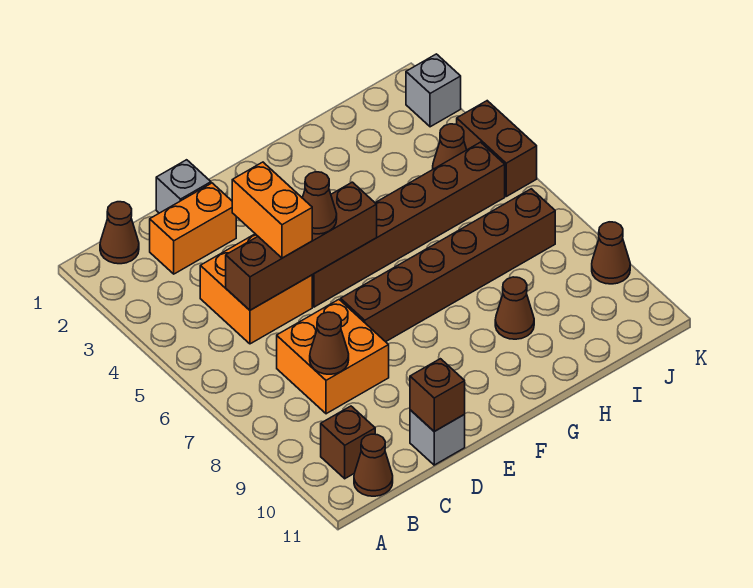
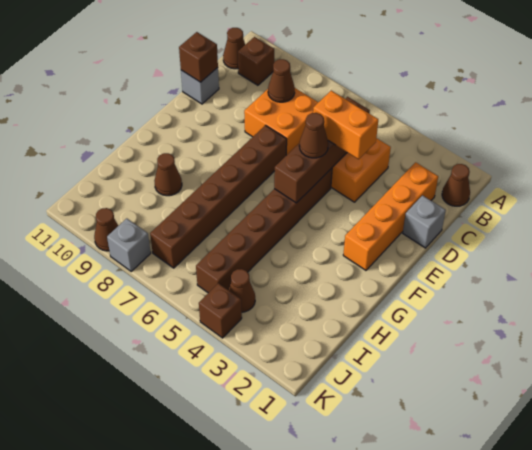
orange 1x2 brick [150,183,236,274] -> orange 1x4 brick [343,162,438,270]
grey 1x1 brick [406,54,461,127] -> grey 1x1 brick moved to [107,219,151,271]
brown 1x2 brick [457,101,537,196] -> brown 1x1 brick [199,283,242,338]

